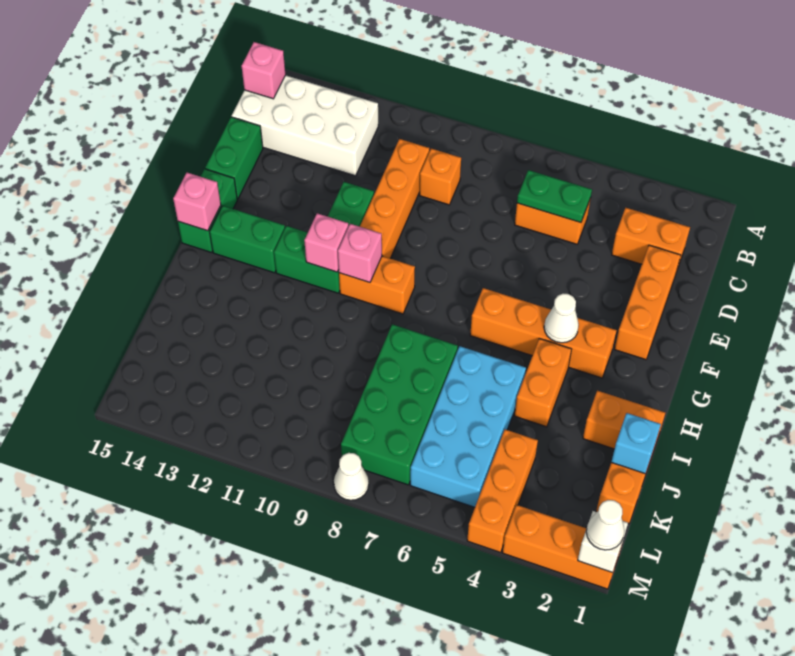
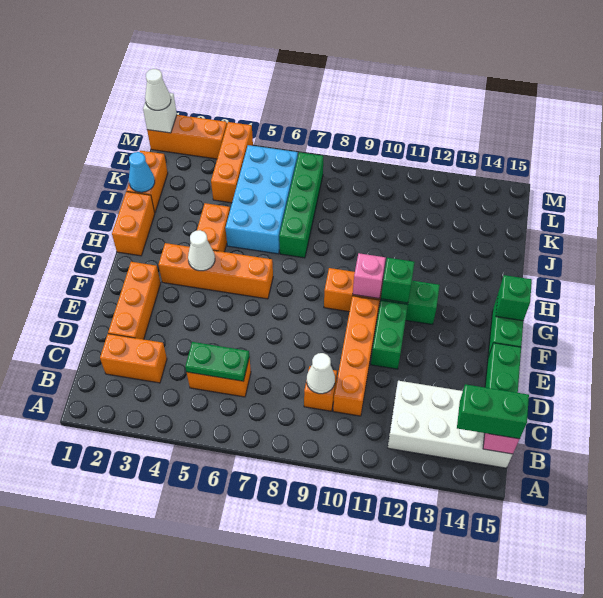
pink 1x1 brick [304,213,349,272] -> green 1x1 brick [381,258,415,303]
green 1x2 brick [210,206,285,273] -> green 1x2 brick moved to [457,384,529,439]
pink 1x1 brick [173,173,221,231] -> green 1x1 brick [496,275,532,321]
orange 1x2 brick [583,391,665,454] -> orange 1x2 brick turned to [112,192,155,256]
green 2x4 brick [341,324,458,485] -> green 1x4 brick [279,152,323,258]
cyan 1x1 brick [611,413,661,473] -> cyan 1x1 cone [129,152,155,192]
white 1x1 cone [334,453,369,500] -> white 1x1 cone moved to [307,353,335,394]

